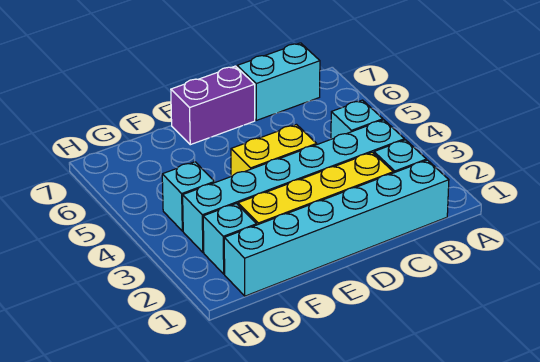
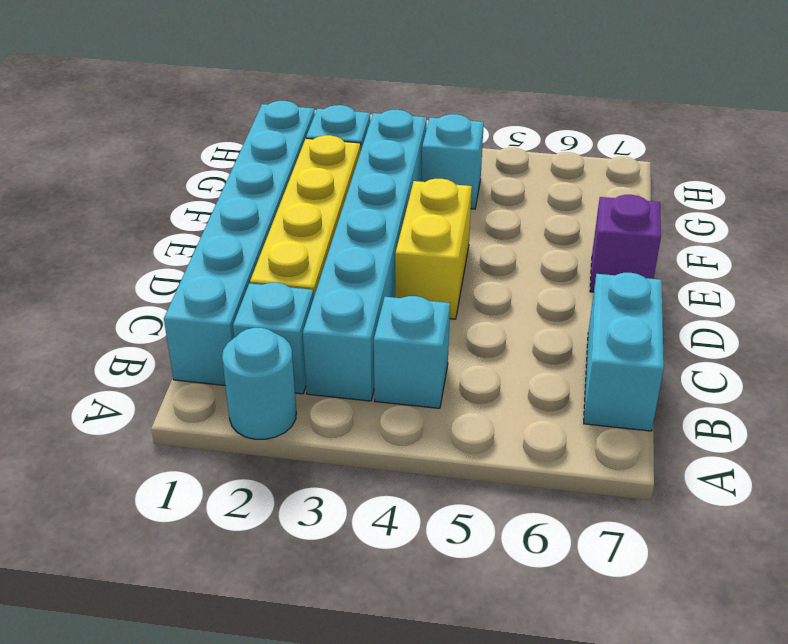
none -> cyan 1x1 round brick [222,328,296,439]
purple 1x2 brick [171,66,255,145] -> purple 1x1 brick [590,195,661,292]

